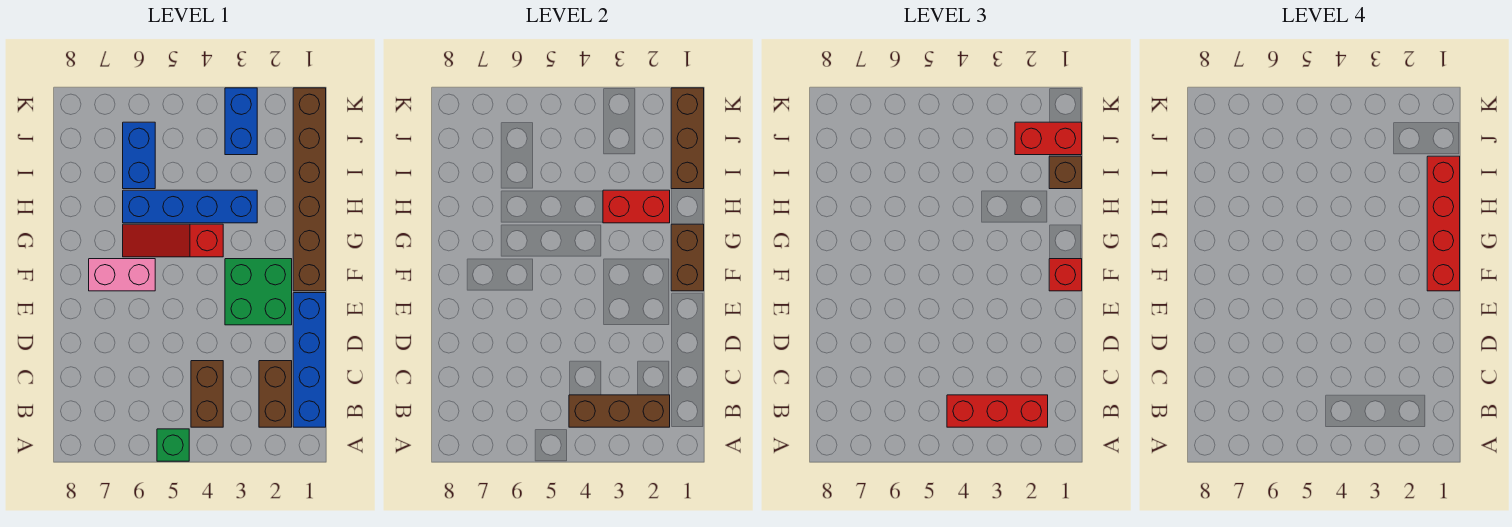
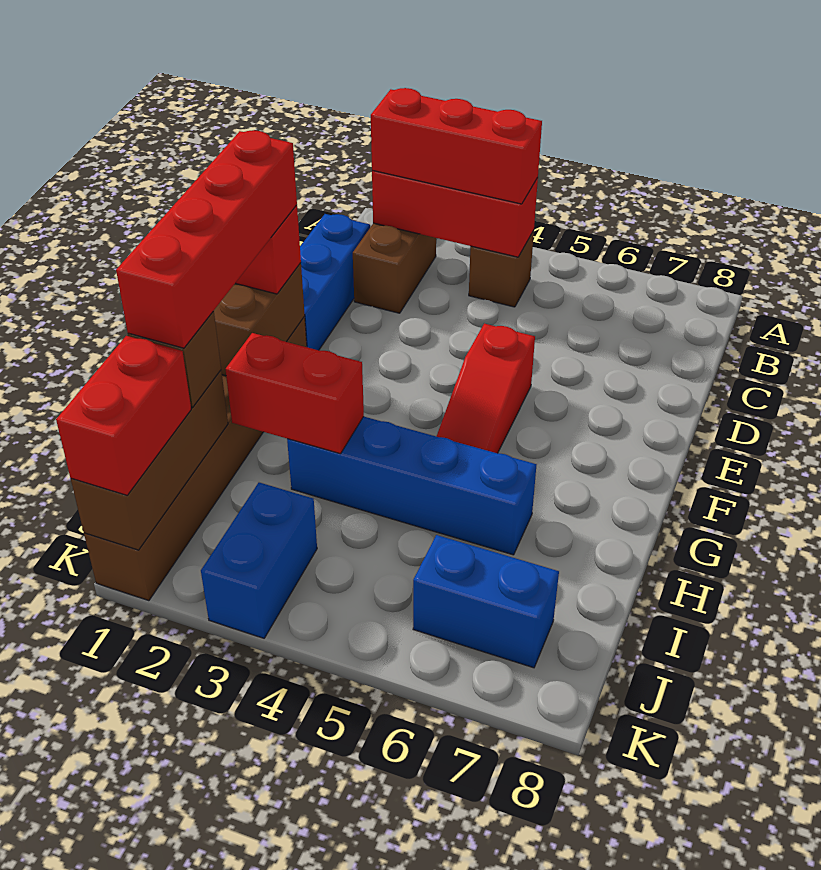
green 1x1 brick [157,429,189,461] -> none
blue 1x4 brick [293,293,326,427] -> blue 1x3 brick [300,214,370,350]
brown 1x3 brick [569,395,670,427] -> red 1x3 brick [372,170,538,257]
brown 1x2 brick [191,361,223,427] -> brown 1x1 brick [469,230,534,307]
green 2x2 brick [225,259,292,325] -> none
pink 1x2 brick [89,259,155,291] -> none
red 1x3 slope [123,224,223,257] -> red 1x3 slope turned to [437,324,535,453]
blue 1x2 brick [123,122,155,189] -> blue 1x2 brick turned to [413,535,559,668]
red 1x2 brick [1015,122,1082,155] -> red 1x2 brick turned to [56,336,191,495]

